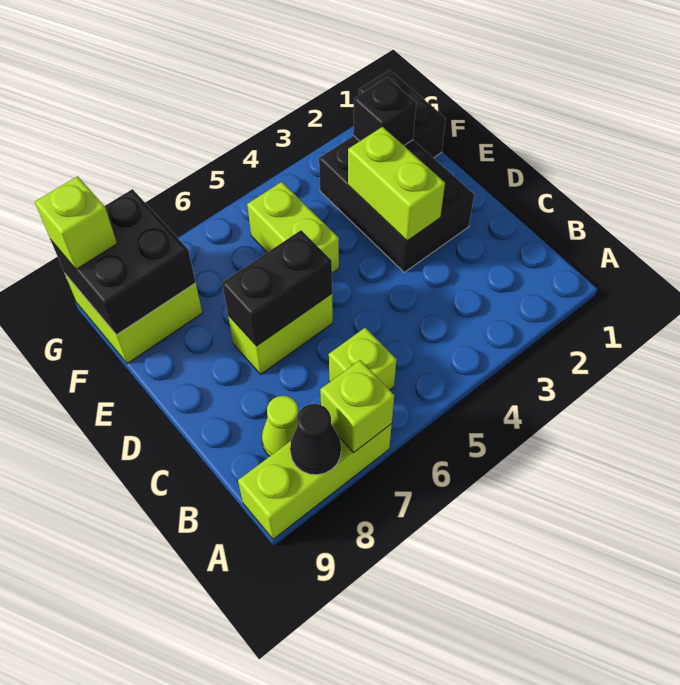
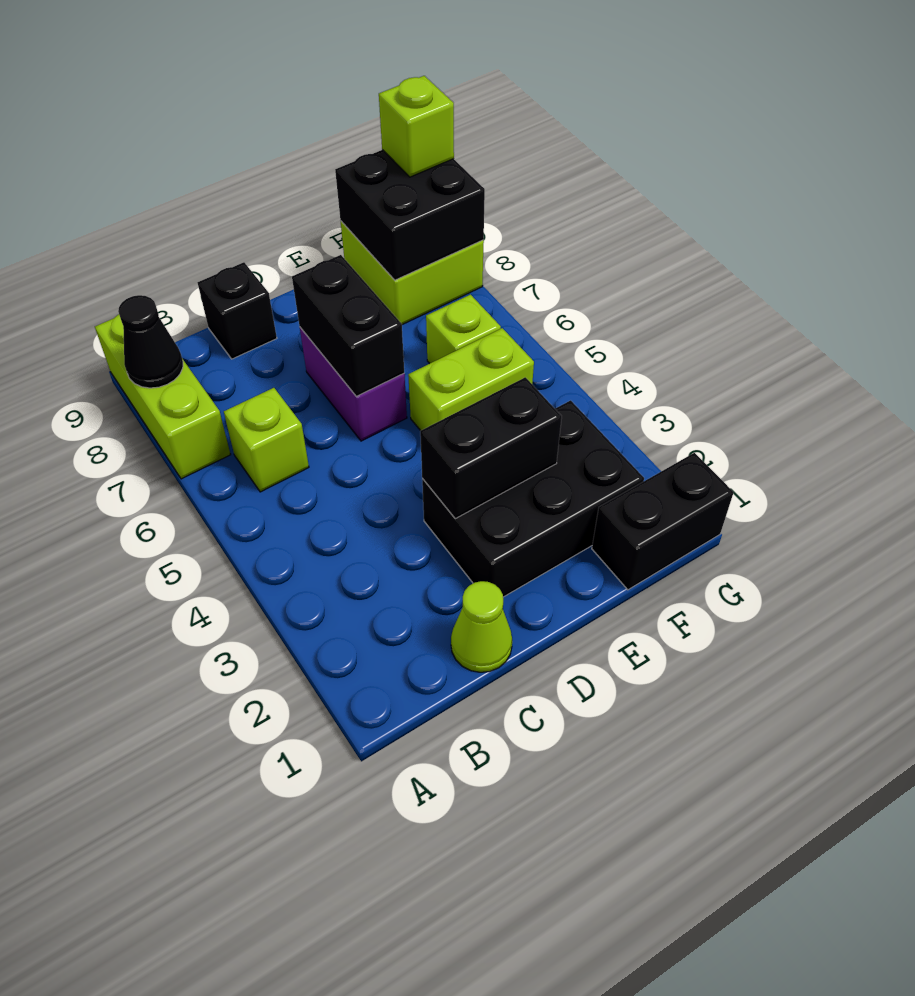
lime 1x1 brick [320,360,394,453] -> lime 1x1 brick moved to [426,295,501,364]
lime 1x1 cone [262,396,299,456] -> lime 1x1 cone moved to [451,581,512,672]
lime 1x2 brick [348,127,445,241] -> black 1x2 brick [420,377,562,519]
lime 1x2 brick [228,294,333,374] -> purple 1x2 brick [300,328,407,441]
black 1x1 brick [353,78,416,145] -> black 1x1 brick moved to [198,262,277,359]

